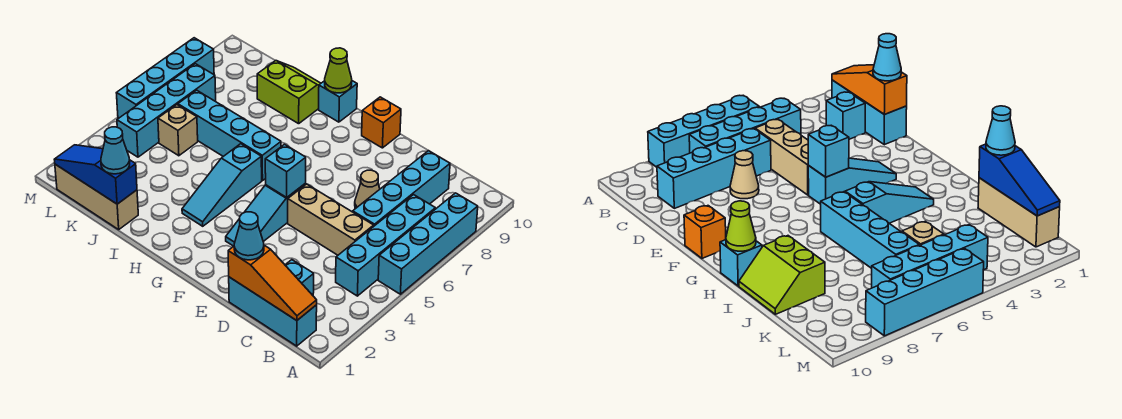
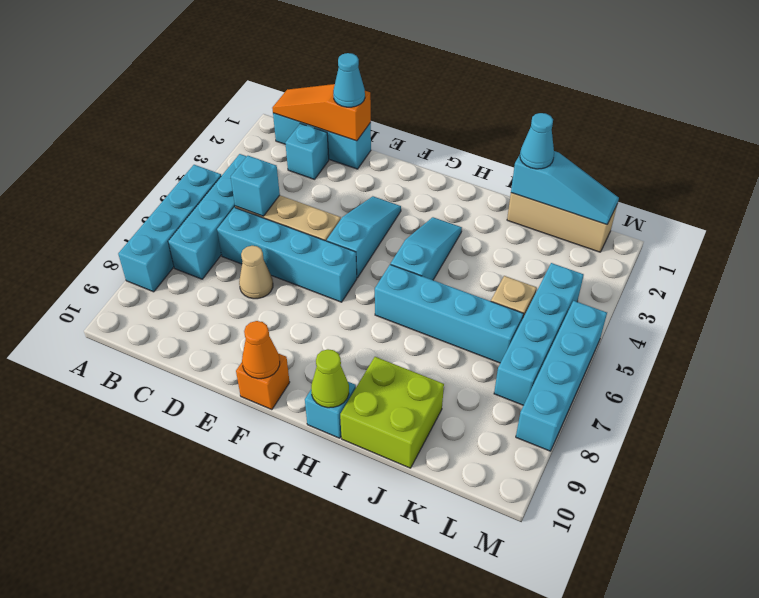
cyan 1x4 brick [353,151,450,226] -> cyan 1x4 brick turned to [217,207,357,302]
cyan 1x1 brick [265,144,306,197] -> cyan 1x1 brick moved to [231,156,280,216]
none -> orange 1x1 cone [242,321,280,379]
lime 2x2 slope [257,61,321,124] -> lime 2x2 brick [340,357,444,468]
blue 1x3 slope [54,145,137,204] -> cyan 1x3 slope [511,151,619,225]

